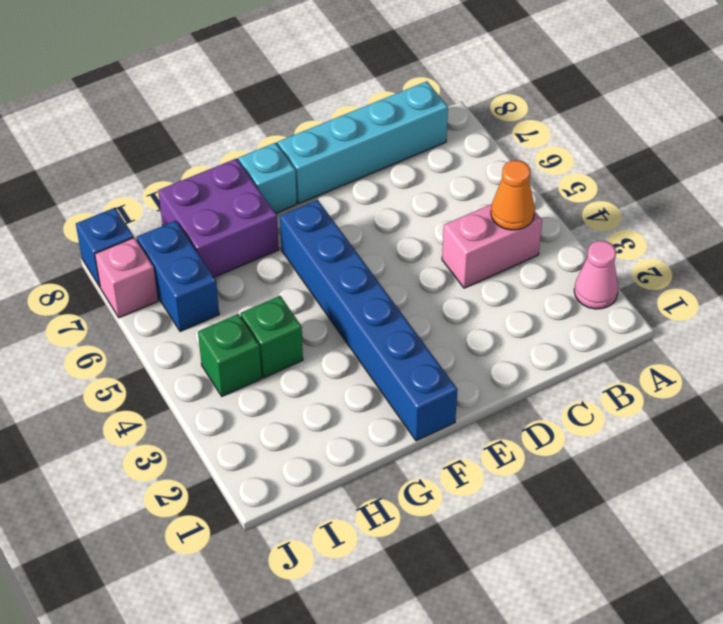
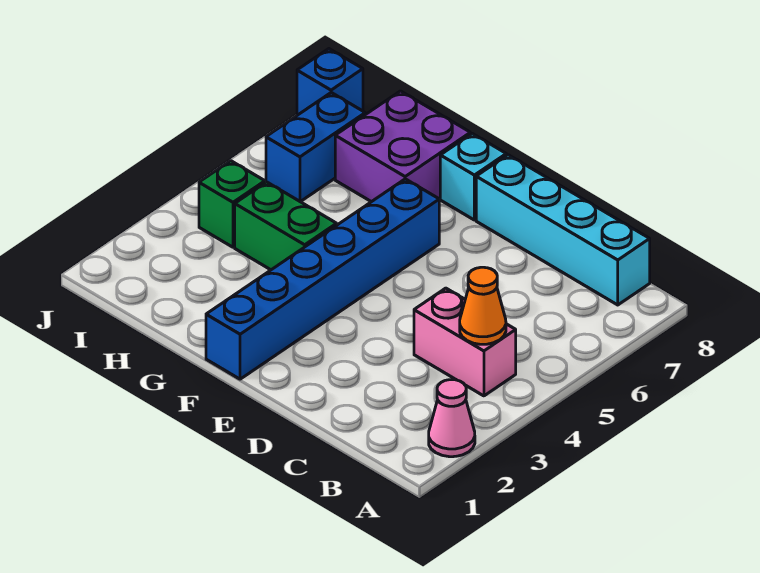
green 1x1 brick [240,296,303,378] -> green 1x2 brick [235,182,337,270]
pink 1x1 brick [95,238,158,318] -> none

